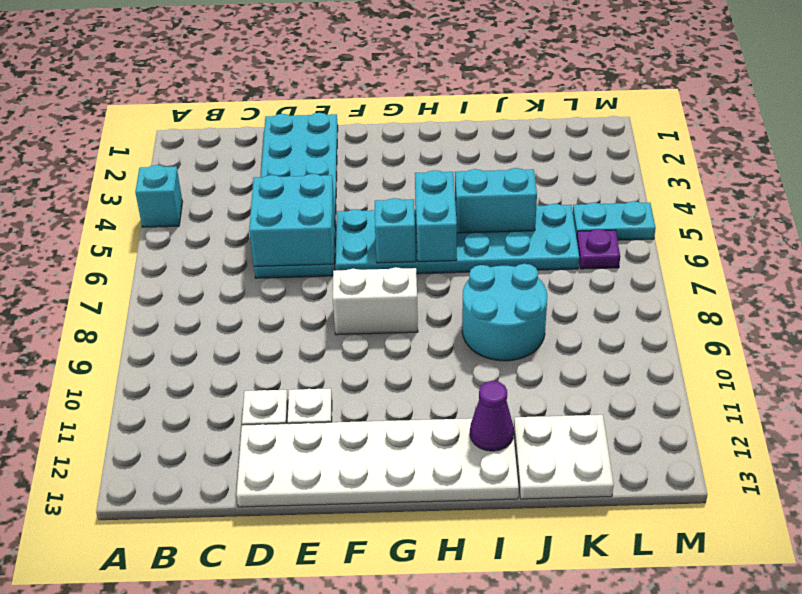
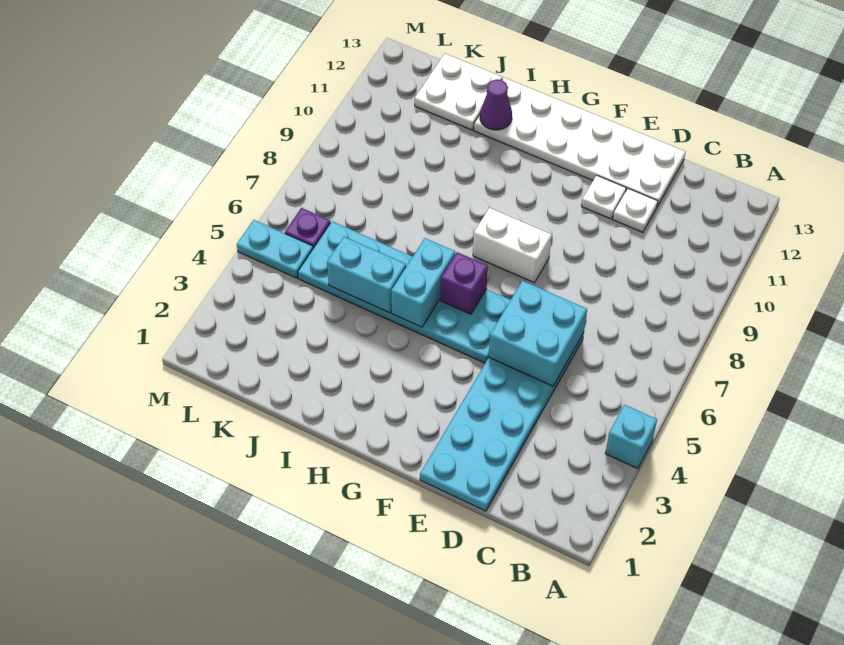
cyan 1x1 brick [375,198,416,263] -> purple 1x1 brick [441,252,488,314]
cyan 2x2 round brick [462,264,547,361] -> none

